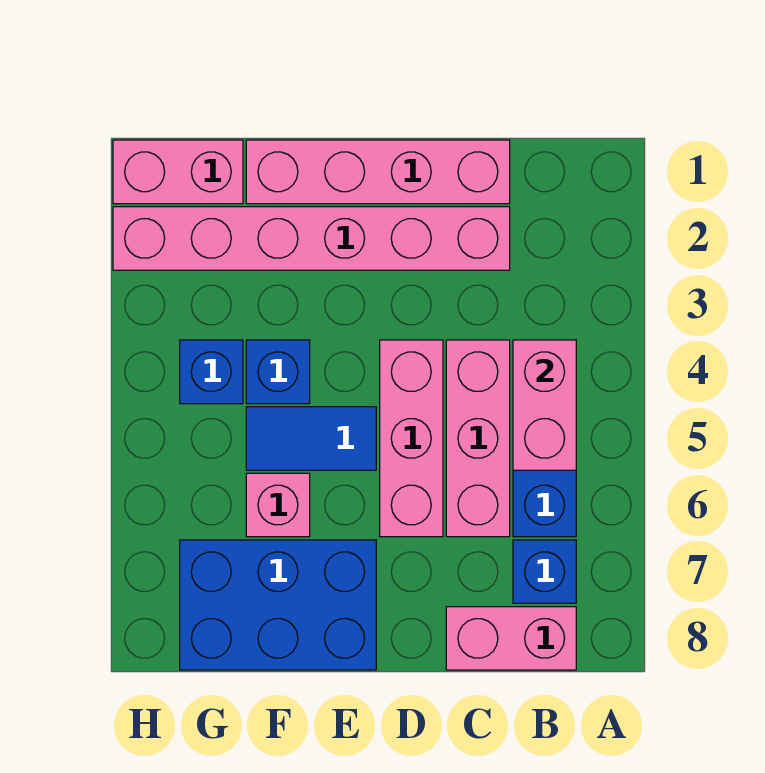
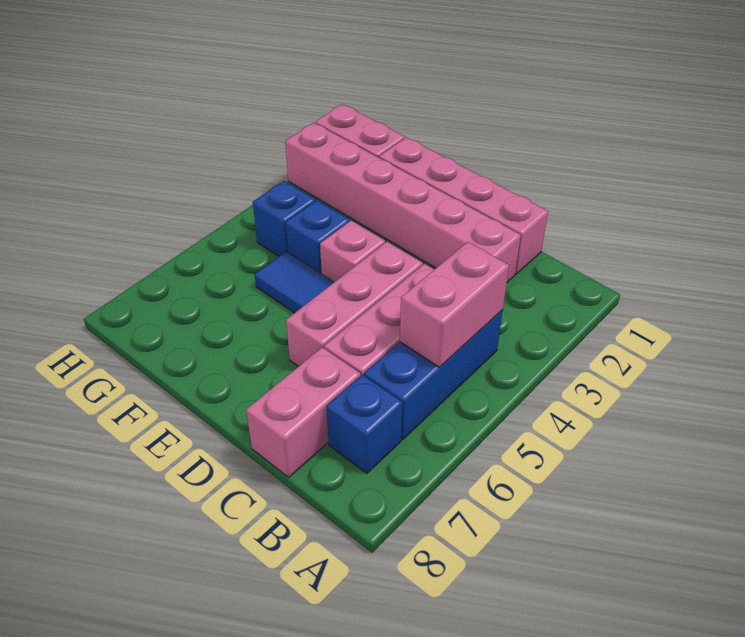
pink 1x2 brick [446,607,576,670] -> pink 1x2 brick turned to [246,347,360,477]
blue 2x3 brick [180,540,376,670] -> none
pink 1x1 brick [246,473,310,537] -> pink 1x1 brick moved to [320,221,385,282]

